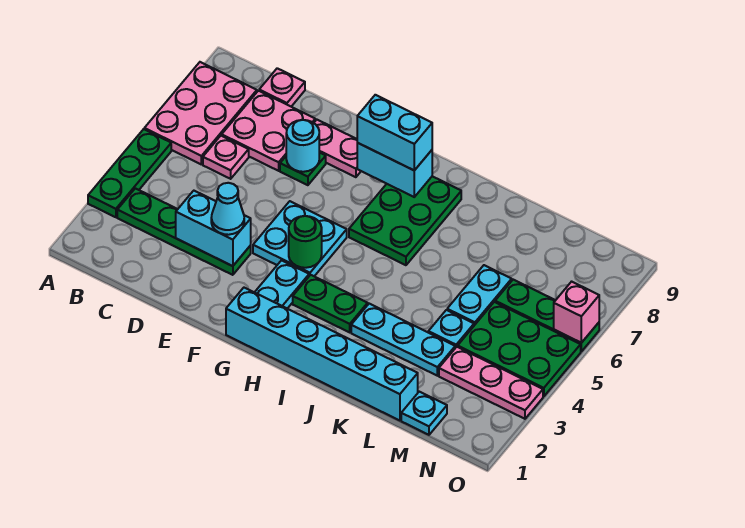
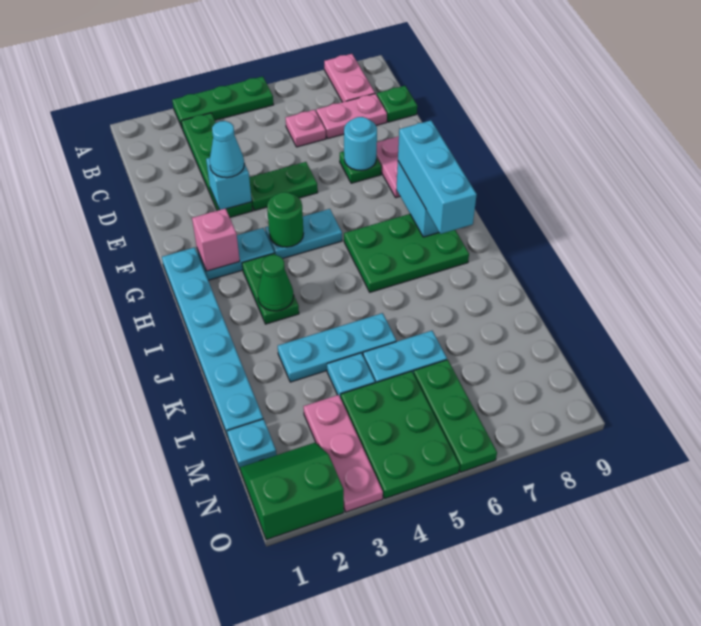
pink 2x3 plate [144,62,257,164] -> pink 1x2 plate [324,54,375,102]
pink 2x2 plate [222,91,315,171] -> pink 1x2 plate [316,94,387,139]
pink 1x1 plate [259,68,305,106] -> green 1x1 plate [377,86,417,122]
cyan 1x2 brick [176,191,251,266] -> cyan 1x1 brick [206,158,252,210]
none -> green 1x2 plate [249,162,318,211]
cyan 2x2 plate [253,201,347,276] -> cyan 1x2 plate [265,209,342,259]
cyan 1x6 brick [226,288,418,421] -> cyan 1x6 plate [162,247,263,436]
cyan 1x2 brick [357,95,432,170] -> cyan 1x3 brick [398,120,477,234]
none -> green 1x1 cone [258,255,294,311]
cyan 1x3 plate [351,304,455,376] -> cyan 1x3 plate turned to [278,313,396,382]
none -> green 2x2 slope [240,442,344,540]
pink 1x1 brick [554,282,599,343] -> pink 1x1 brick moved to [192,208,240,271]

